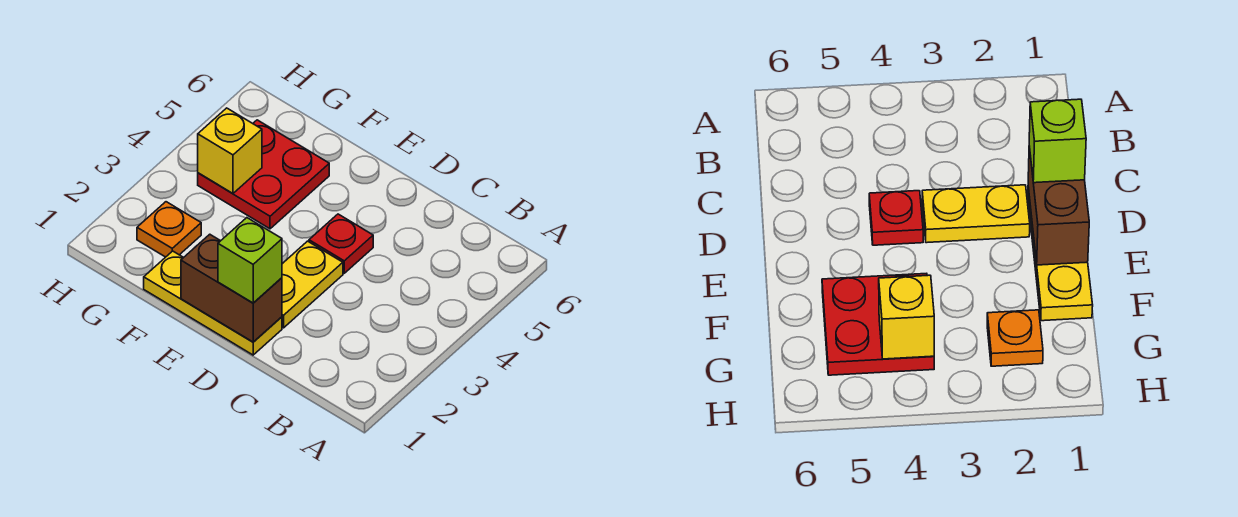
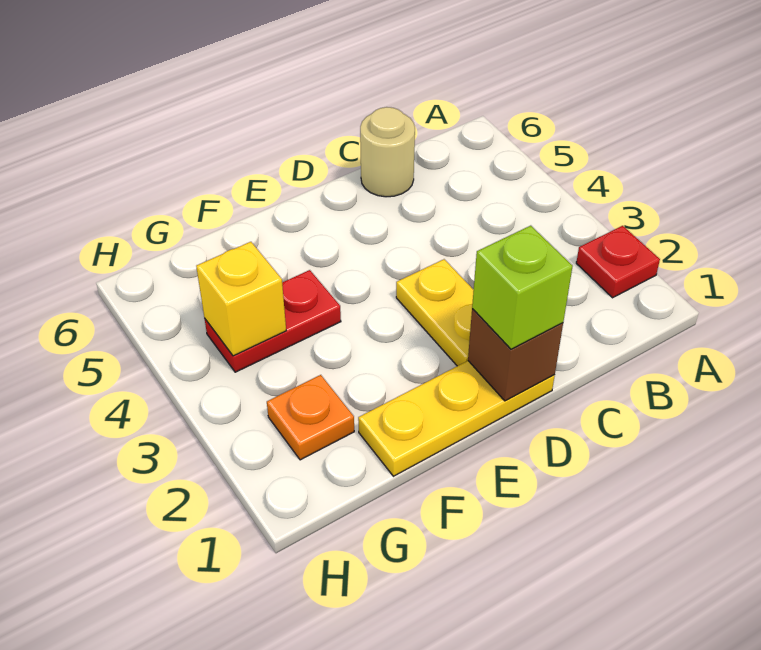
none -> tan 1x1 round brick [360,107,415,197]
brown 1x2 brick [181,234,282,342] -> brown 1x1 brick [468,309,563,401]
red 1x1 plate [309,214,373,273] -> red 1x1 plate moved to [576,226,660,298]
red 2x2 plate [198,120,329,229] -> red 1x2 plate [205,270,341,372]

